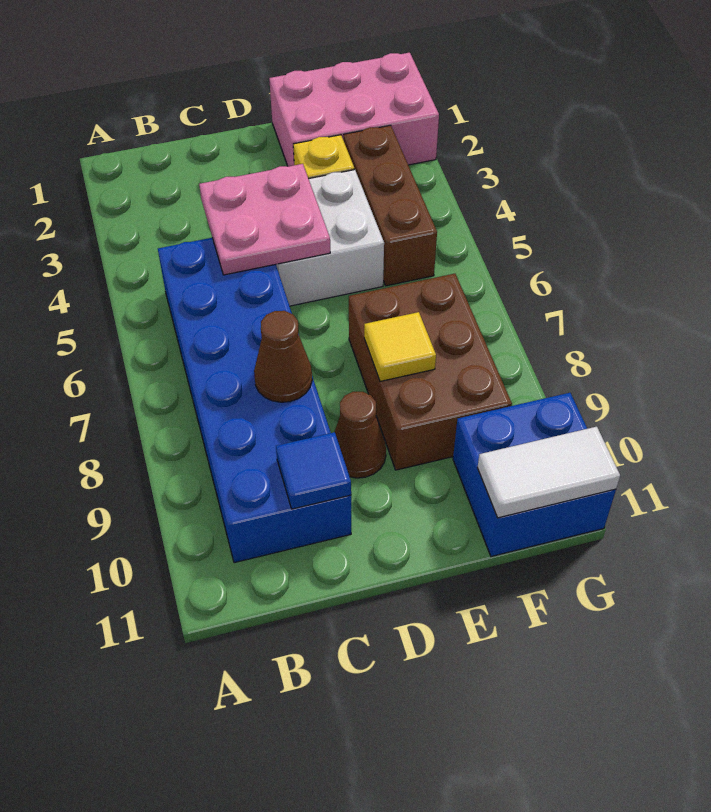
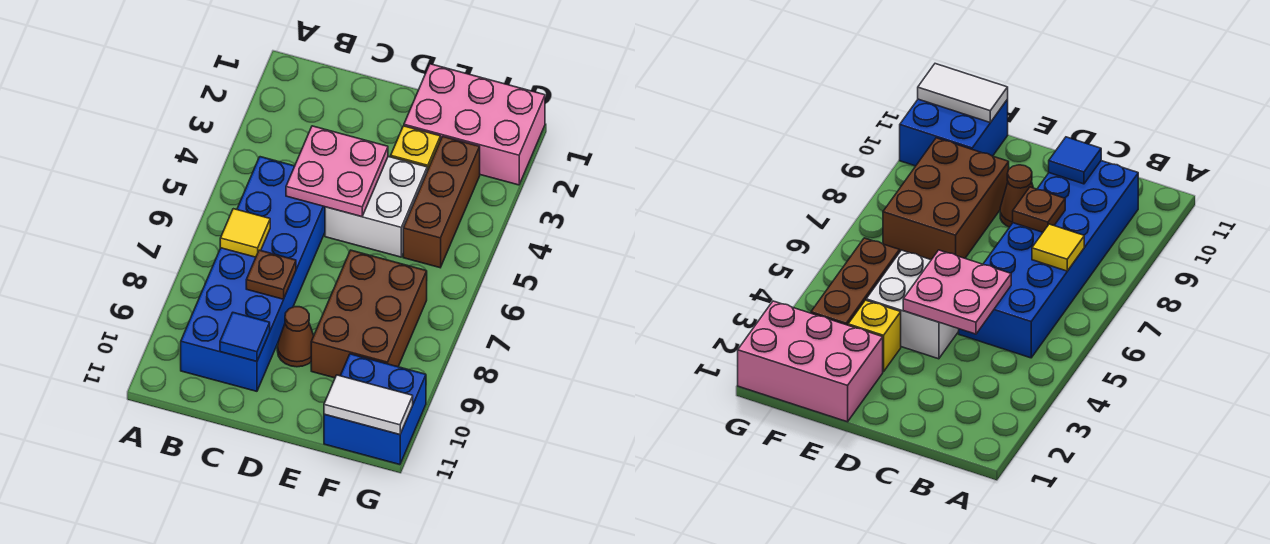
brown 1x1 cone [254,311,312,402] -> brown 1x1 plate [246,250,296,299]
yellow 1x1 tile [364,312,436,381] -> yellow 1x1 tile moved to [220,209,270,257]

